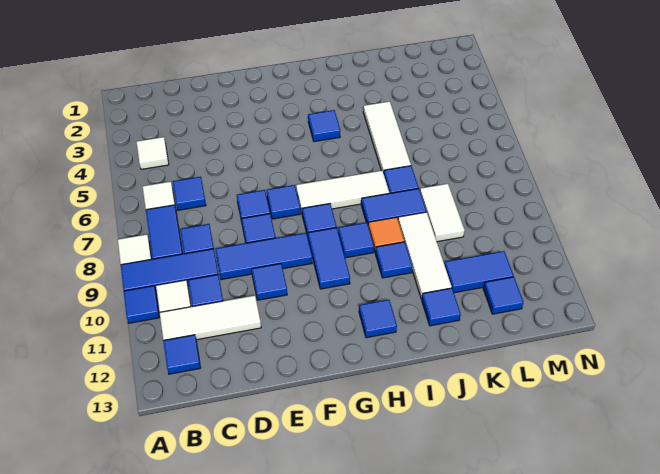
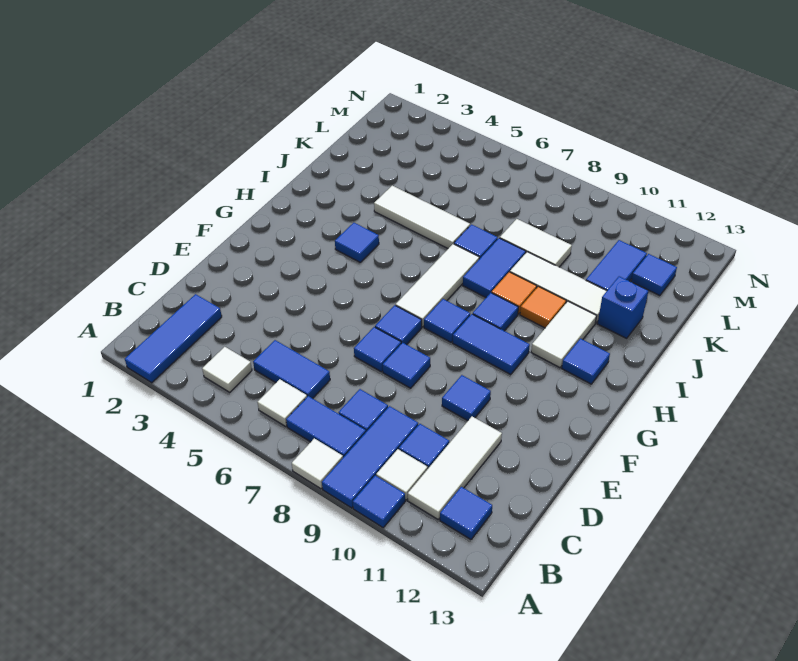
blue 1x1 tile [173,177,206,210] -> blue 1x2 tile [253,340,330,398]
blue 1x3 tile [215,233,312,280] -> blue 1x3 tile moved to [125,294,222,383]
none -> white 1x2 tile [531,301,596,368]
blue 1x1 tile [375,242,412,278] -> orange 1x1 tile [520,286,566,328]
blue 1x1 tile [422,288,461,326] -> blue 1x1 brick [598,276,649,338]

